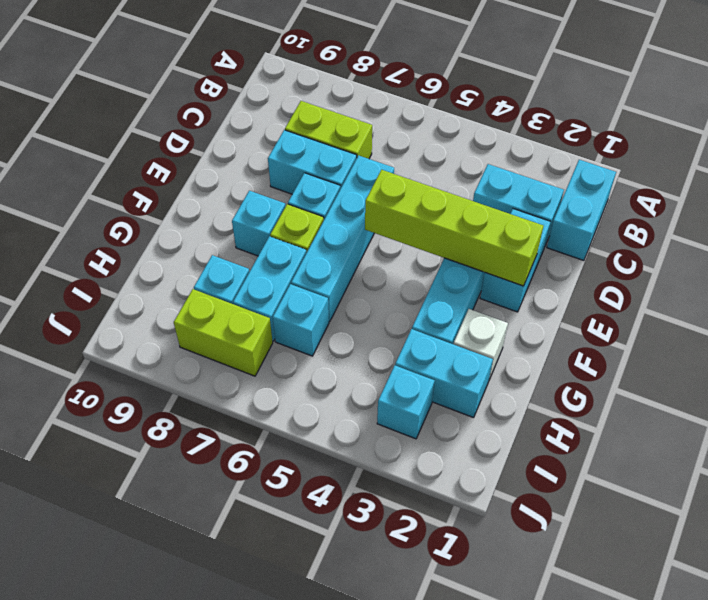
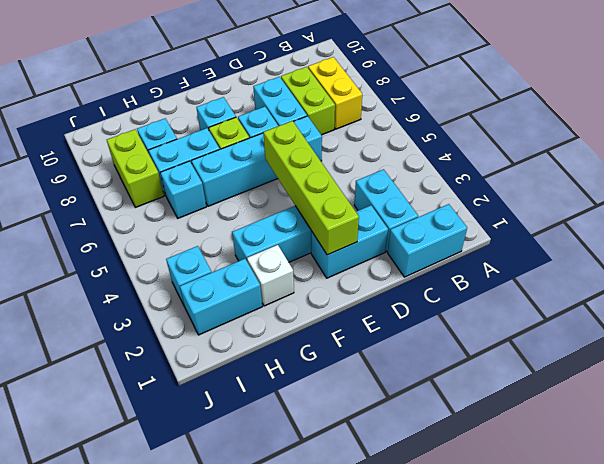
none -> yellow 1x2 brick [308,57,362,129]
cyan 1x2 brick [395,329,493,418] -> cyan 1x2 brick turned to [180,259,262,335]

